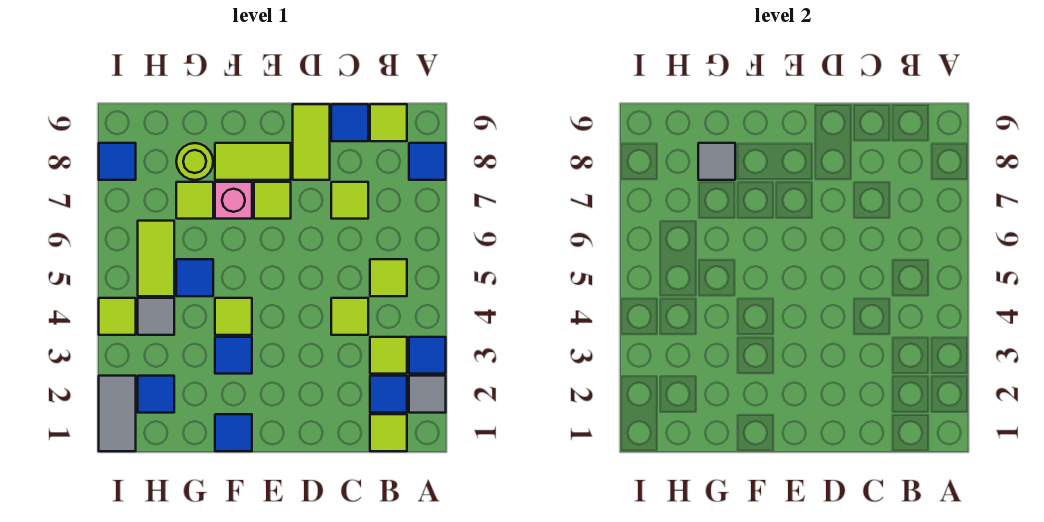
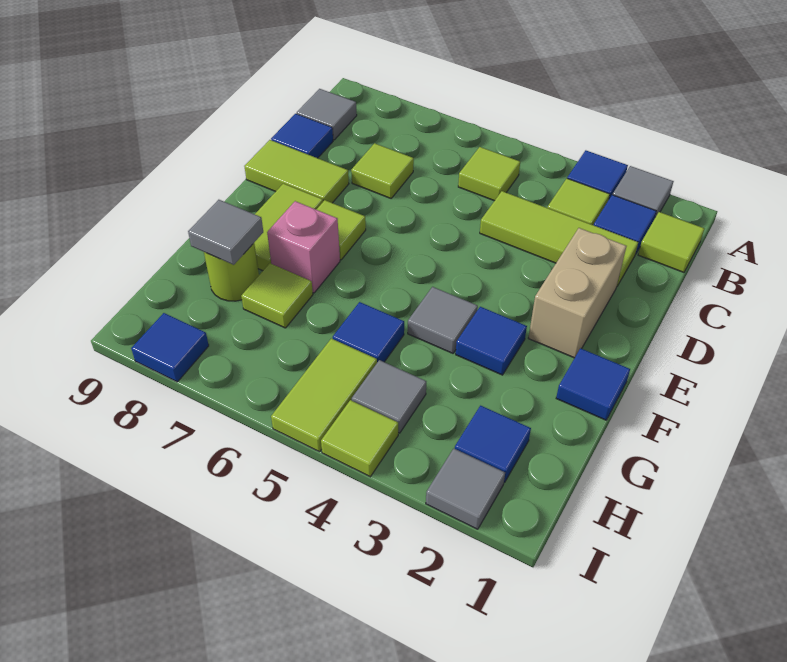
blue 1x1 tile [409,143,446,180] -> none
lime 1x1 tile [370,104,407,141] -> grey 1x1 tile [297,89,357,140]
lime 1x1 tile [331,298,368,335] -> lime 1x3 tile [480,191,638,286]
none -> tan 1x2 brick [529,228,626,358]
lime 1x1 tile [215,298,252,335] -> grey 1x1 tile [408,287,478,353]
lime 1x2 tile [138,221,174,296] -> lime 1x2 tile turned to [271,339,377,452]
grey 1x2 tile [99,376,136,451] -> grey 1x1 tile [426,449,505,529]

